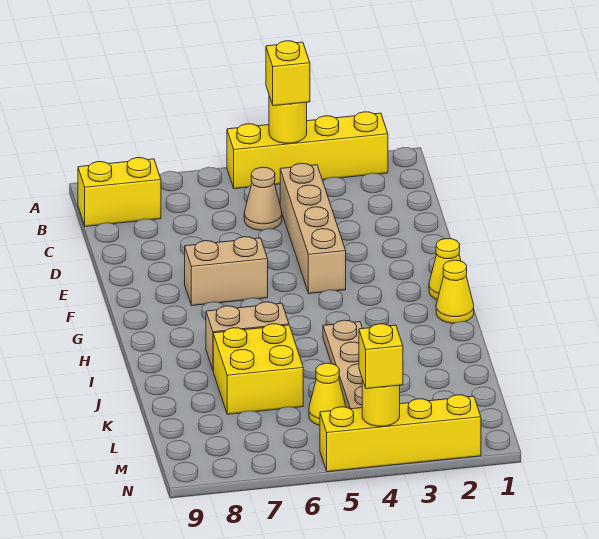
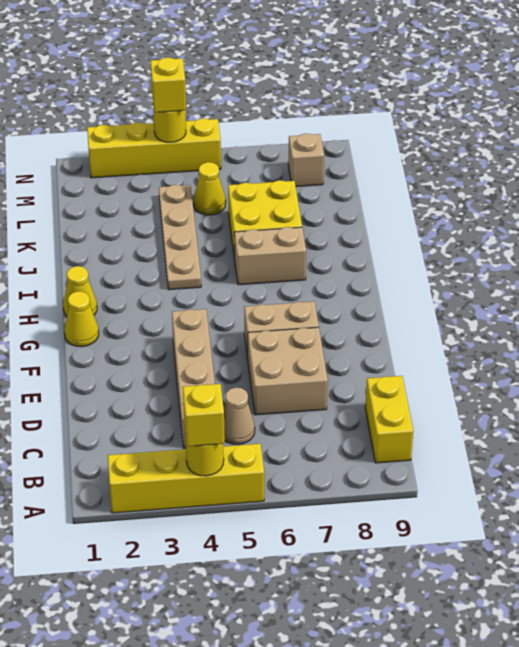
yellow 1x2 brick [78,158,161,226] -> yellow 1x2 brick turned to [365,376,413,463]
none -> tan 2x2 brick [248,327,328,415]
none -> tan 1x1 brick [288,134,324,187]

